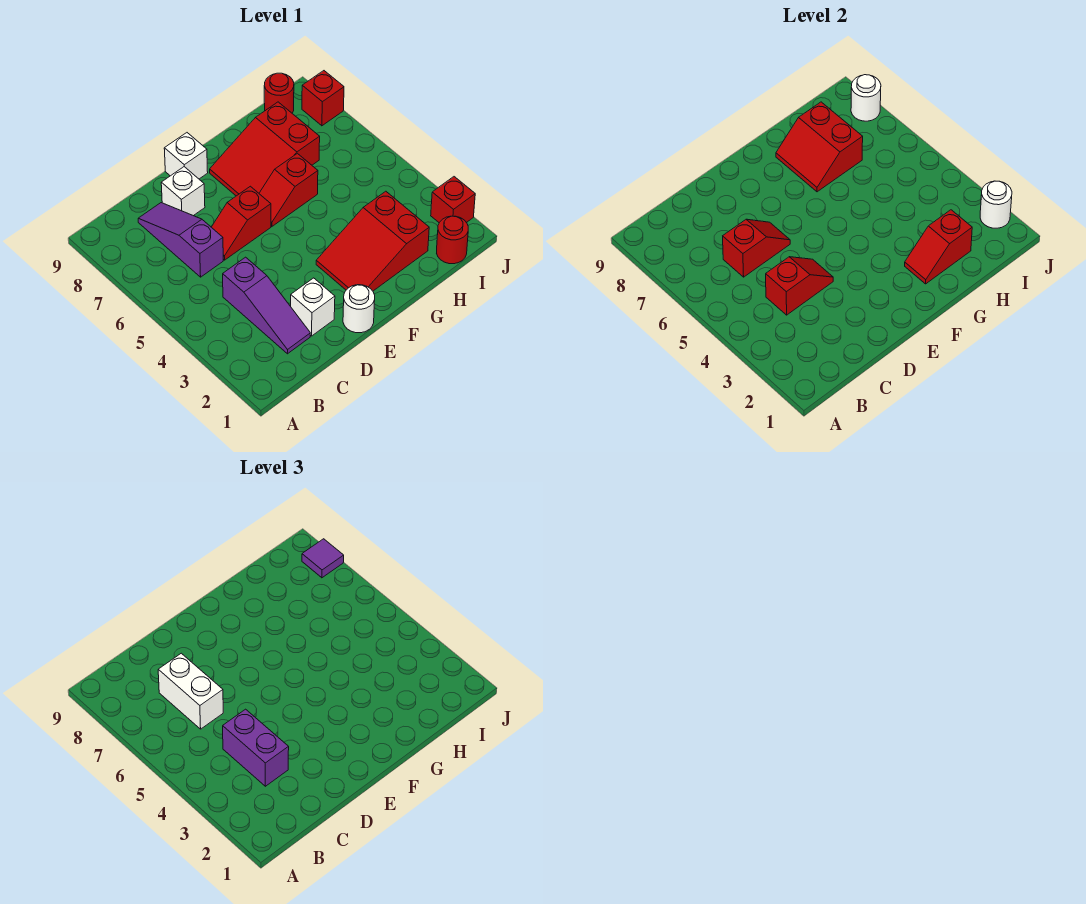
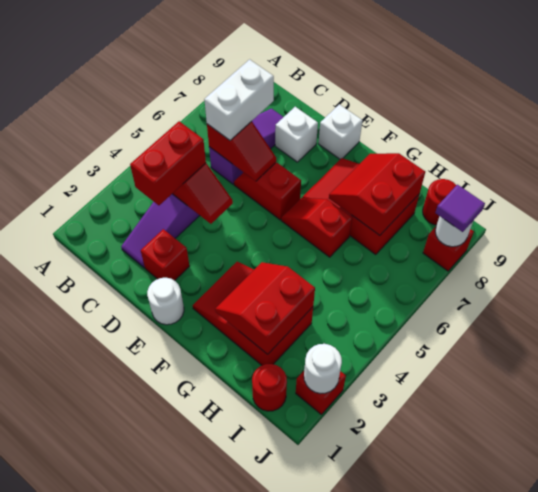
purple 1x2 brick [223,709,289,786] -> red 1x2 brick [130,121,206,205]
white 1x1 brick [291,278,335,336] -> red 1x1 brick [141,229,190,281]
red 1x2 slope [905,210,972,284] -> red 2x2 slope [215,262,315,354]

